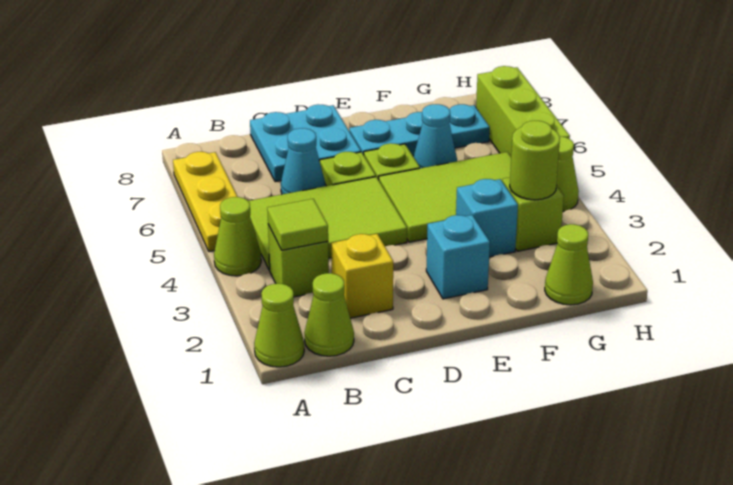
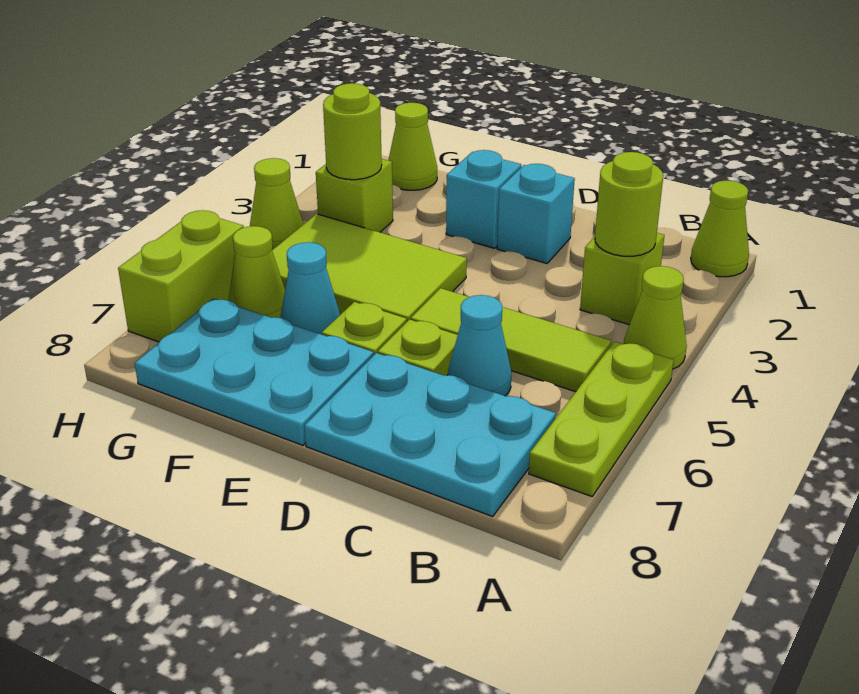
yellow 1x3 plate [173,151,237,251] -> lime 1x3 plate [529,341,674,496]
lime 1x1 cone [304,273,354,356] -> lime 1x1 cone moved to [228,226,285,318]
lime 1x1 tile [267,199,328,250] -> lime 1x1 round brick [595,152,663,256]
lime 2x3 tile [248,177,407,270] -> lime 1x3 tile [411,288,611,392]
yellow 1x1 brick [331,234,393,318] -> none
cyan 2x2 plate [250,105,361,182] -> cyan 2x3 plate [304,353,556,517]
cyan 1x3 plate [349,104,490,156] -> cyan 2x3 plate [135,298,374,445]
cyan 1x1 brick [456,179,518,257] -> cyan 1x1 brick moved to [497,164,575,263]
lime 1x3 brick [476,66,570,156] -> lime 1x2 brick [118,210,244,342]

